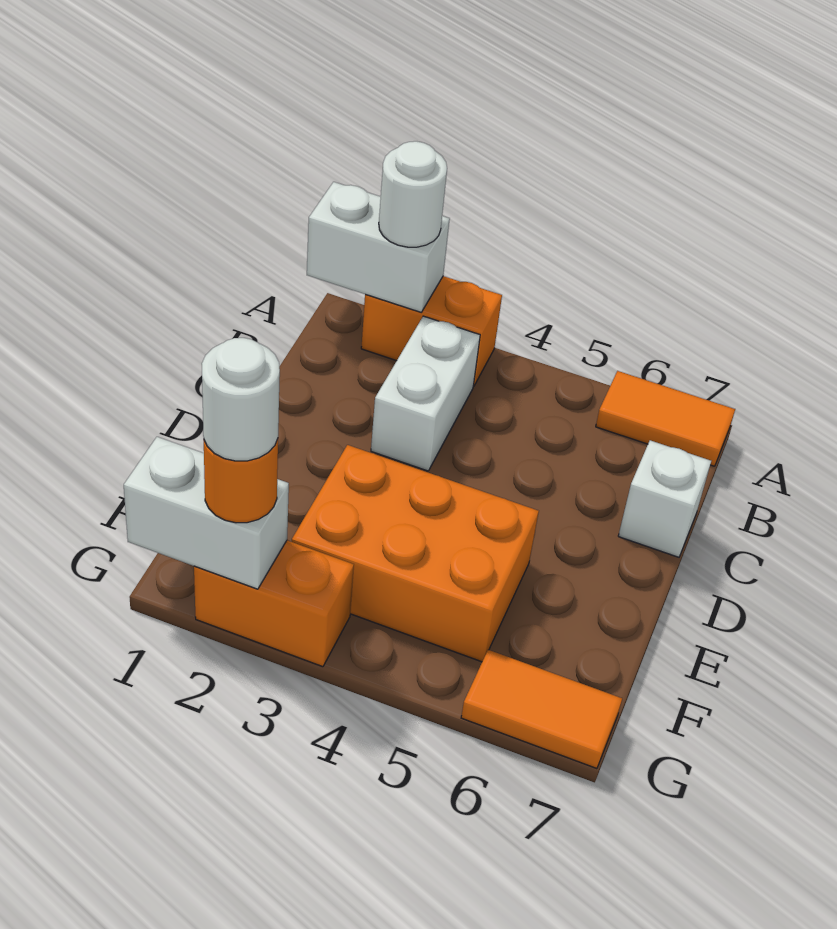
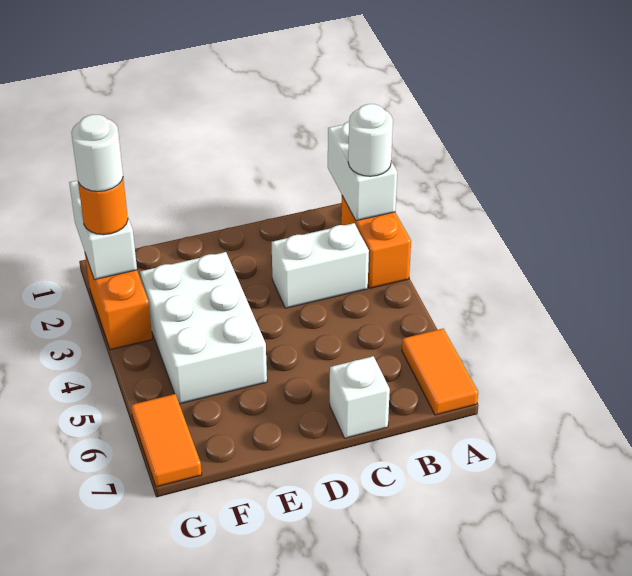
orange 2x3 brick [292,445,539,662] -> white 2x3 brick [140,252,267,404]

